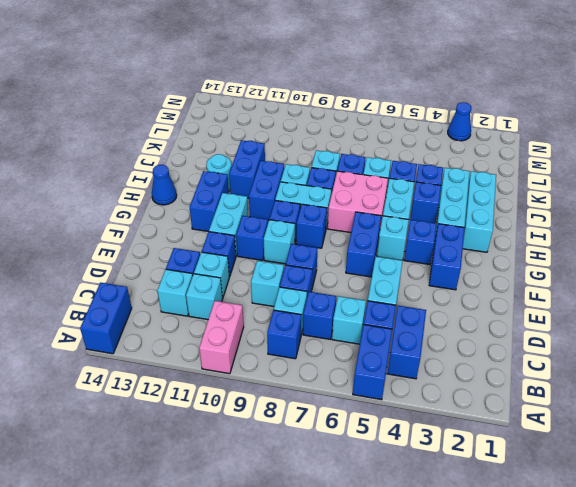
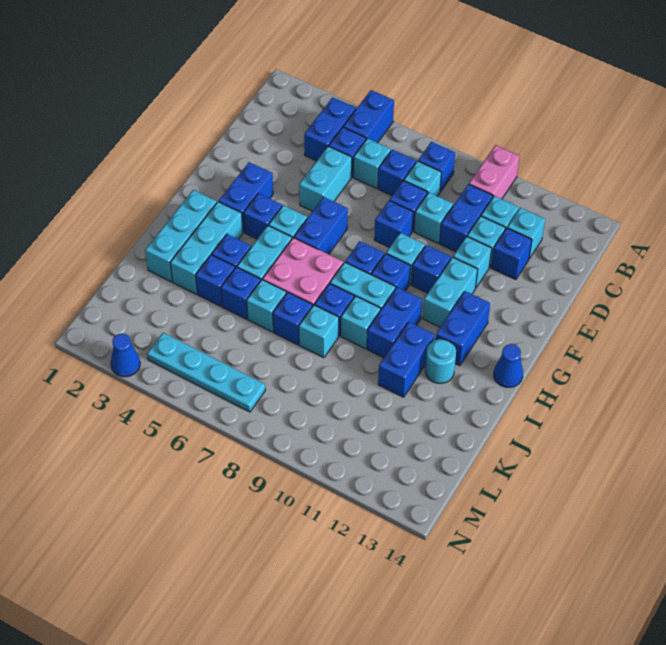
blue 1x2 brick [80,283,132,354] -> blue 1x2 brick moved to [439,184,493,252]
blue 1x1 brick [202,232,236,277] -> cyan 1x1 brick [453,237,492,288]
none -> cyan 1x4 plate [147,333,265,412]

